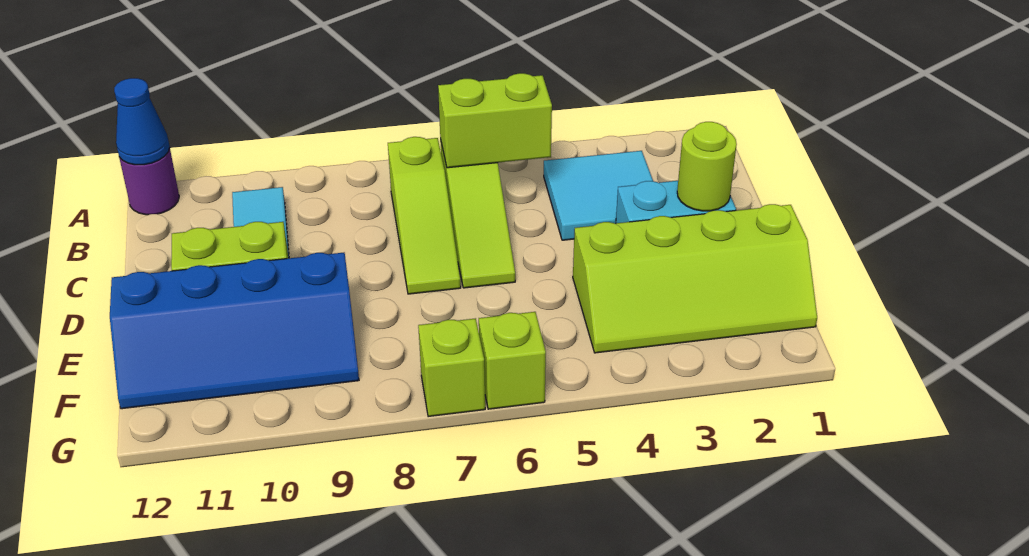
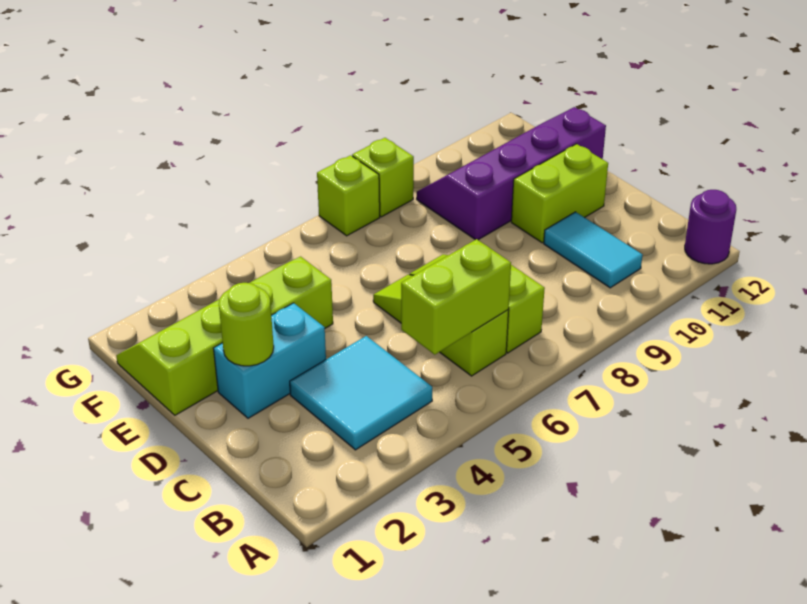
blue 1x1 cone [114,78,170,165] -> none
blue 2x4 slope [110,253,359,409] -> purple 2x4 slope [417,107,606,240]
lime 1x1 brick [479,312,546,409] -> lime 1x1 brick moved to [352,138,414,217]

